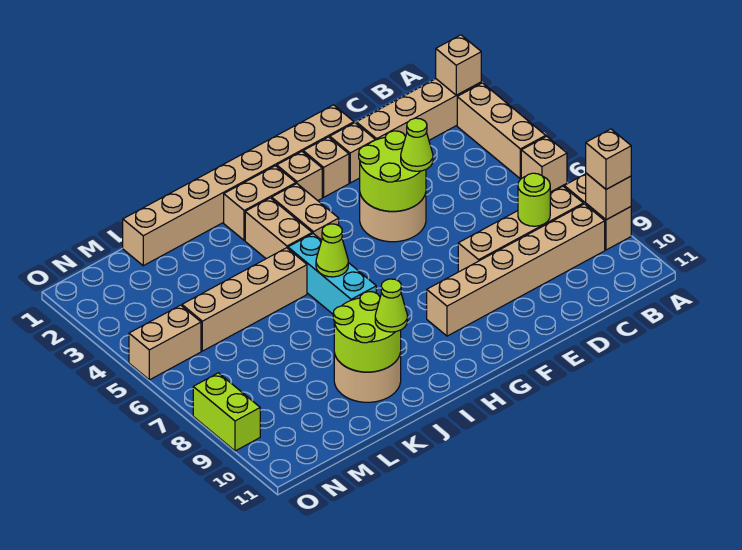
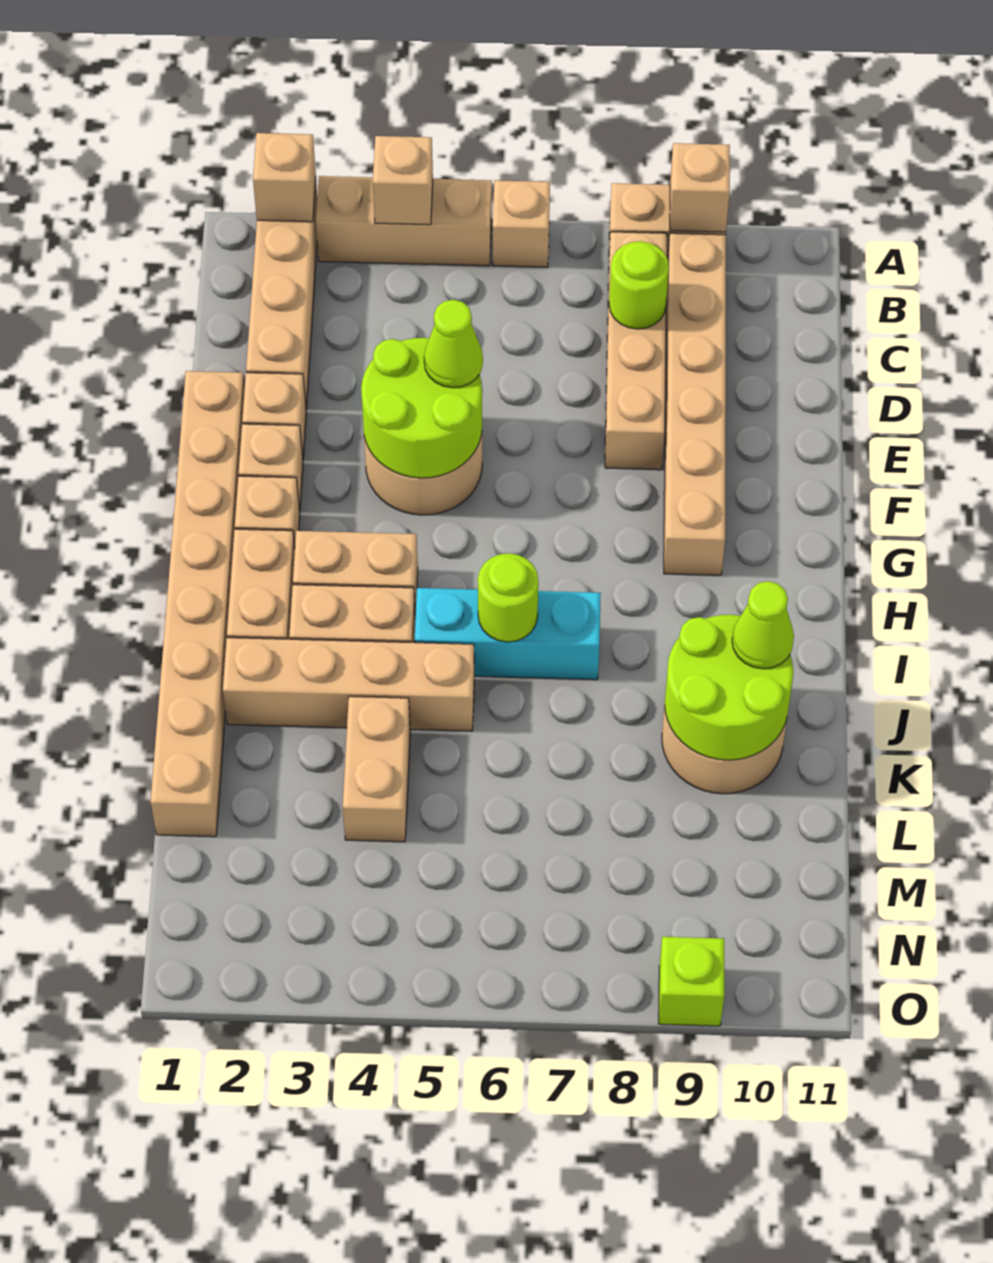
tan 1x1 brick [586,129,631,189] -> tan 1x1 brick moved to [373,136,433,225]
lime 1x1 cone [316,224,348,277] -> lime 1x1 round brick [478,553,538,642]
tan 1x4 brick [182,248,307,351] -> tan 1x4 brick turned to [223,638,474,731]
tan 1x2 brick [129,305,201,380] -> tan 1x2 brick moved to [343,696,410,842]
lime 1x2 brick [193,373,260,451] -> lime 1x1 brick [659,937,724,1026]

